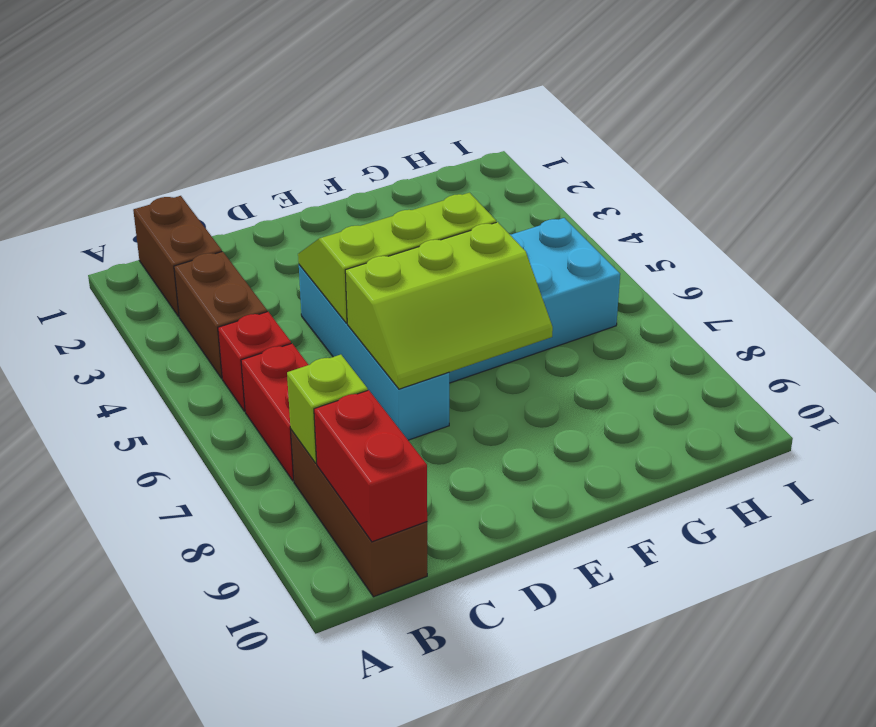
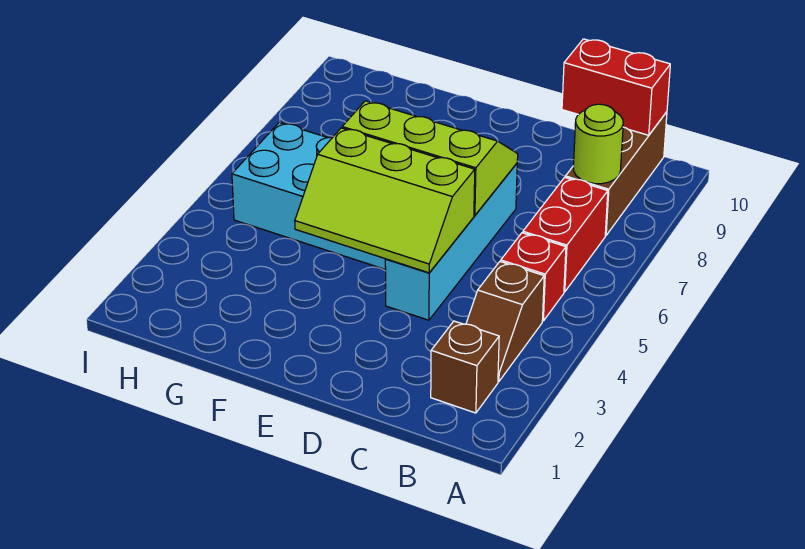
brown 1x2 brick [133,196,222,317] -> brown 1x1 brick [431,321,499,413]
brown 1x2 brick [174,251,267,378] -> brown 1x2 slope [466,262,544,382]
lime 1x1 brick [287,355,368,463] -> lime 1x1 round brick [573,104,623,184]
red 1x2 brick [314,390,427,542] -> red 1x2 brick turned to [562,39,670,135]

